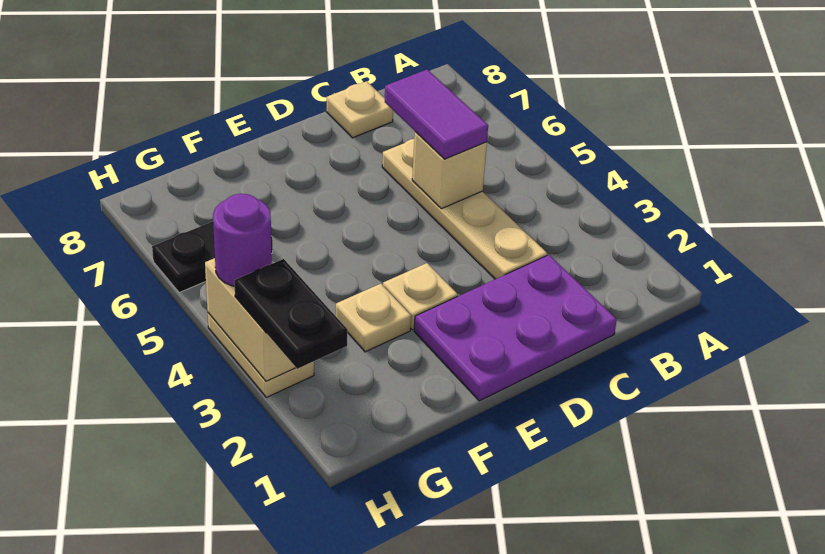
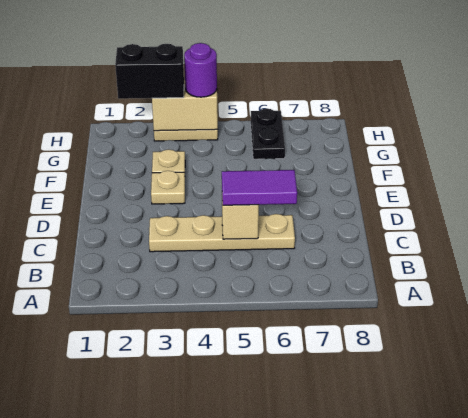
purple 2x3 plate [414,255,617,401] -> none
tan 1x1 plate [326,81,393,138] -> none
black 1x2 plate [234,259,348,369] -> black 1x2 brick [115,44,184,99]

